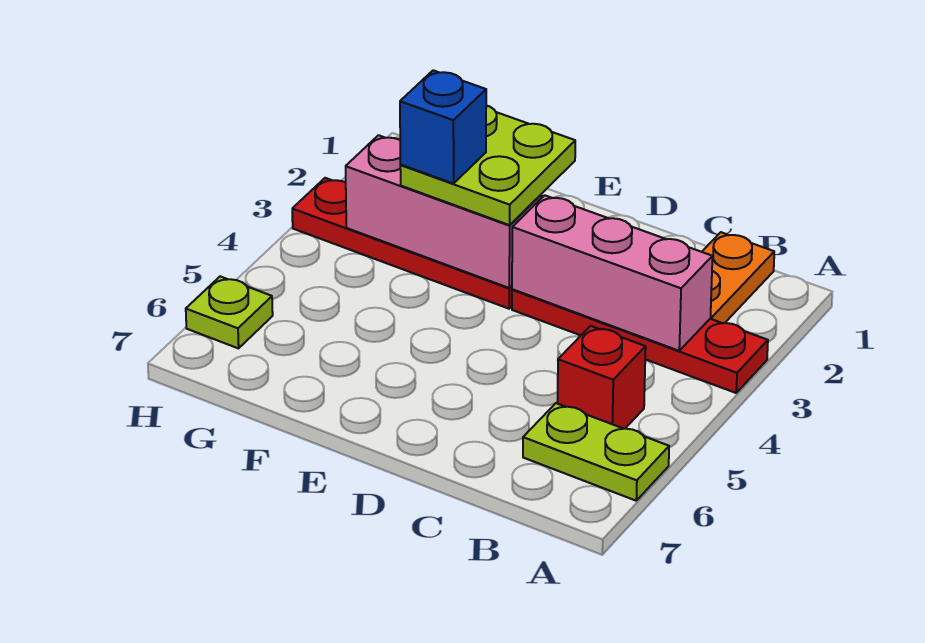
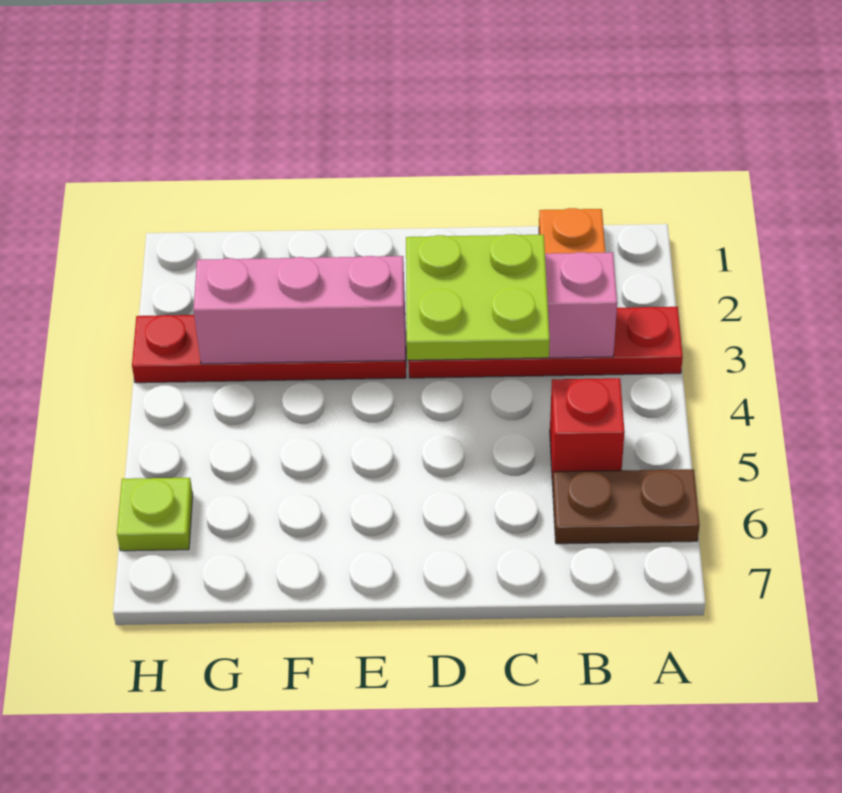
lime 1x2 plate [523,403,669,501] -> brown 1x2 plate [553,469,700,544]
lime 2x2 plate [400,105,575,225] -> lime 2x2 plate moved to [406,234,550,360]
blue 1x1 brick [400,70,486,184] -> none

